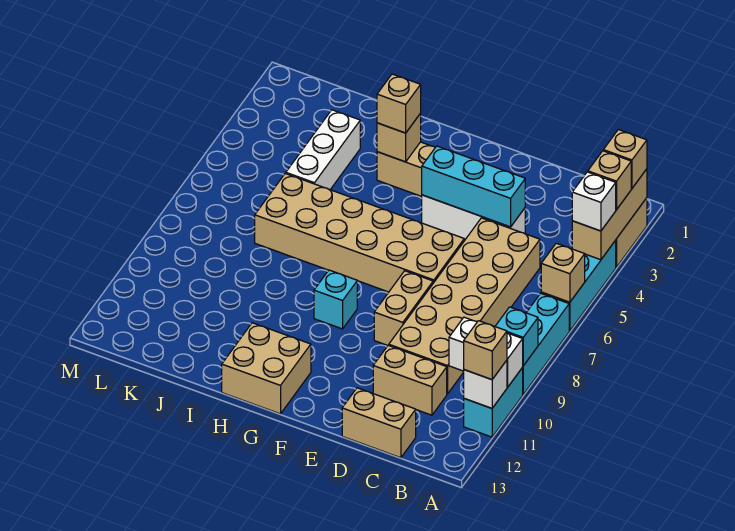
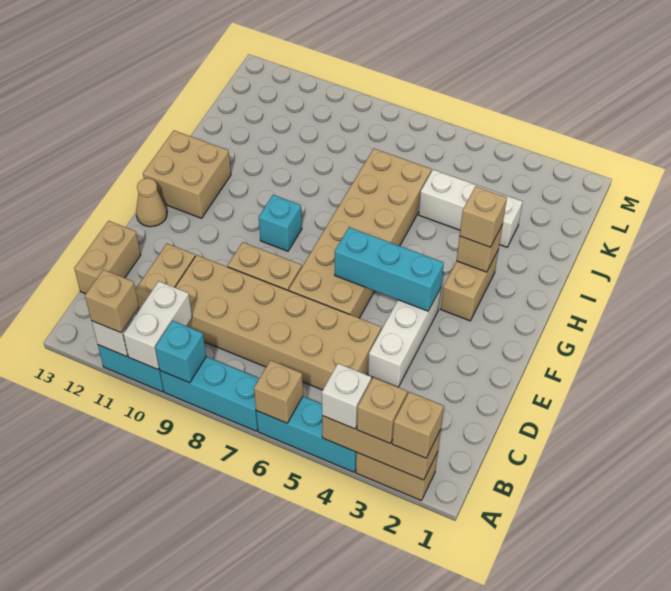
cyan 1x3 brick [422,146,525,227] -> cyan 1x3 brick turned to [335,227,444,311]
none -> tan 1x1 cone [136,178,167,227]

